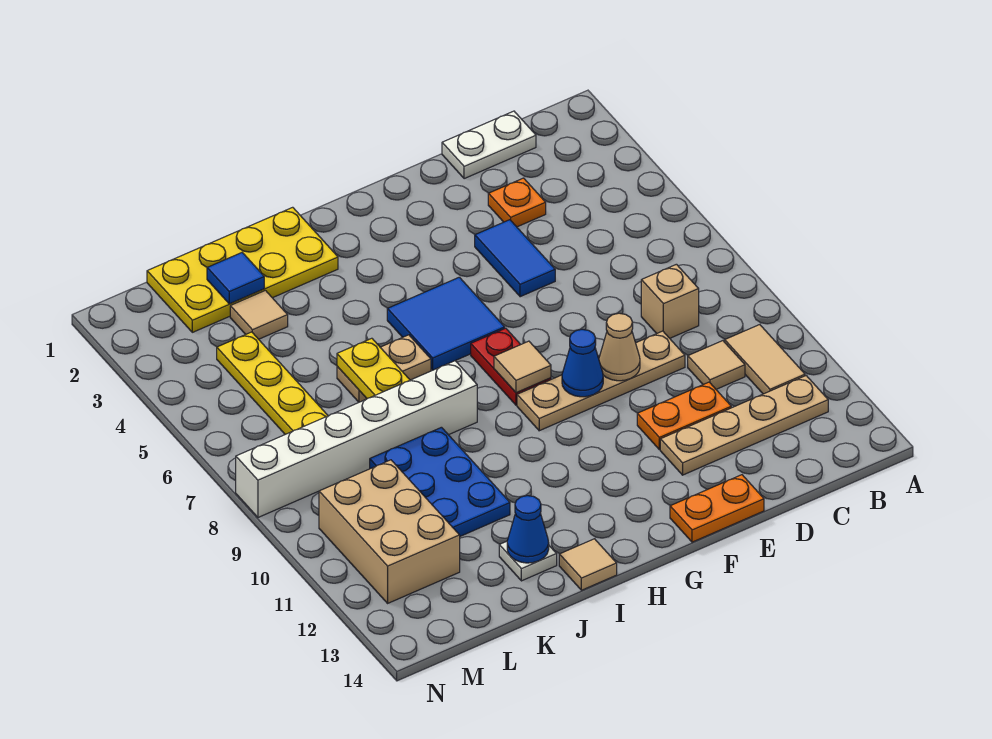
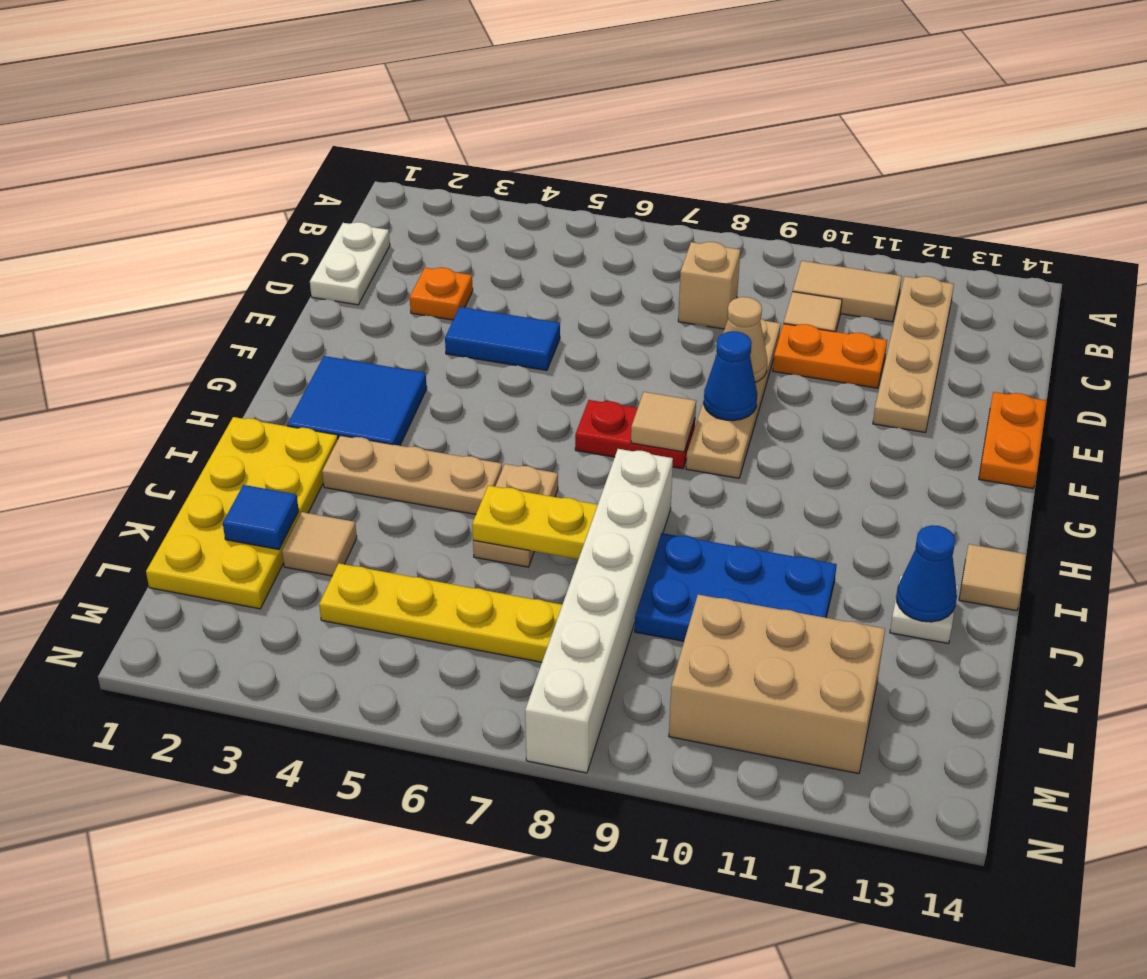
orange 1x2 plate [637,382,731,450] -> orange 1x2 plate turned to [773,324,887,388]
blue 2x2 tile [387,277,505,370] -> blue 2x2 tile moved to [287,356,427,446]
none -> tan 1x3 plate [322,435,502,514]

